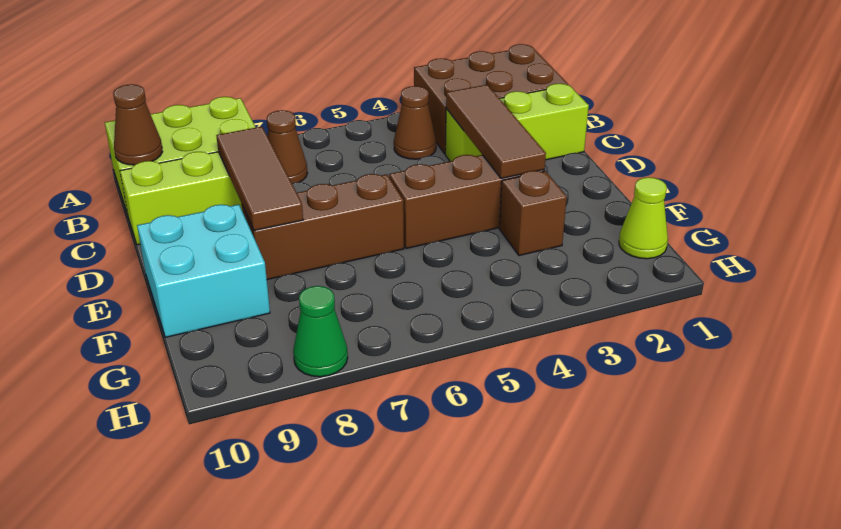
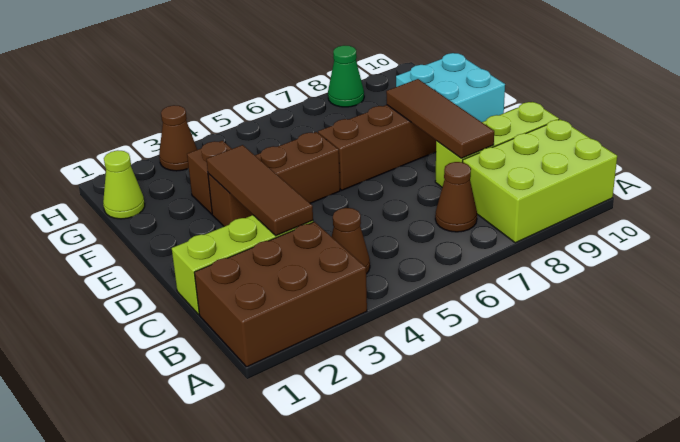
brown 1x1 cone [113,84,163,165] -> brown 1x1 cone moved to [159,105,197,171]

